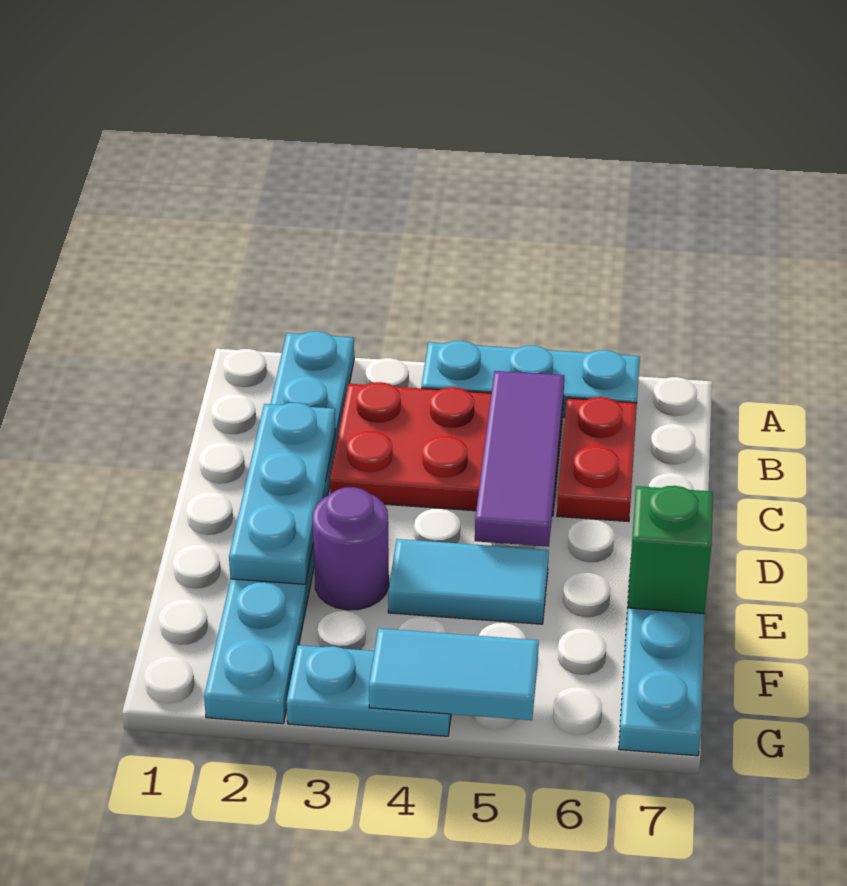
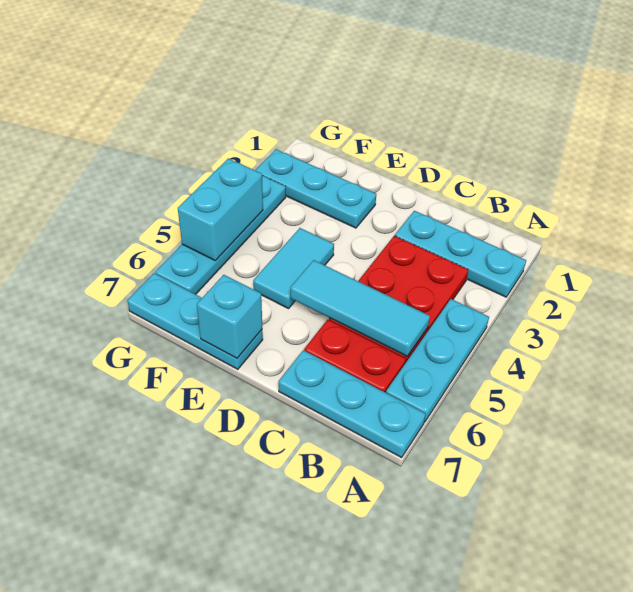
purple 1x3 tile [475,371,564,547] -> cyan 1x3 tile [291,260,430,356]
cyan 1x3 plate [229,403,335,584] -> cyan 1x3 plate moved to [279,350,426,458]
purple 1x1 round brick [312,487,389,610] -> none
green 1x1 brick [628,486,713,614] -> cyan 1x1 brick [197,275,262,358]
cyan 1x2 plate [286,645,451,736] -> cyan 1x4 plate [155,176,286,294]
cyan 1x2 tile [369,628,539,720] -> cyan 1x2 brick [178,158,263,261]

